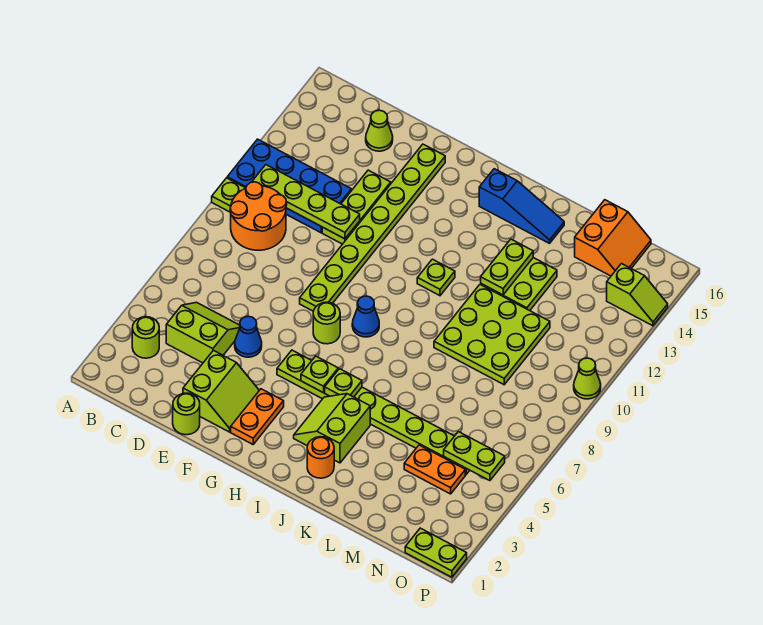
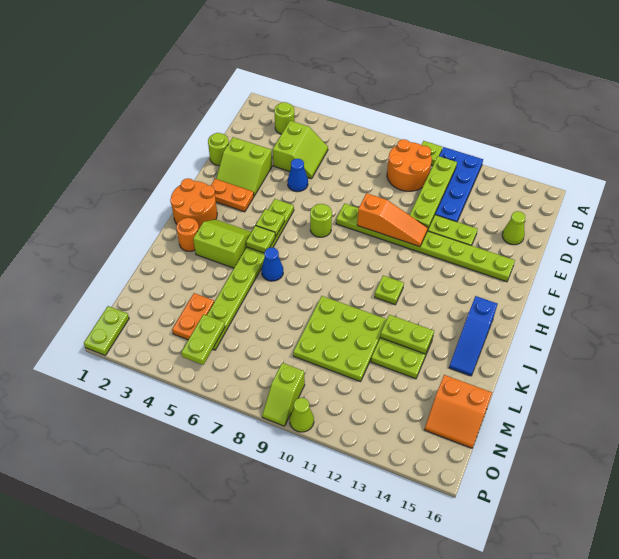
none -> orange 1x3 slope [357,193,428,247]
none -> orange 2x2 round brick [170,178,217,228]
blue 1x1 cone [352,296,379,337] -> blue 1x1 cone moved to [261,247,283,281]
lime 1x2 slope [607,264,668,326] -> lime 1x2 slope moved to [262,363,305,426]

